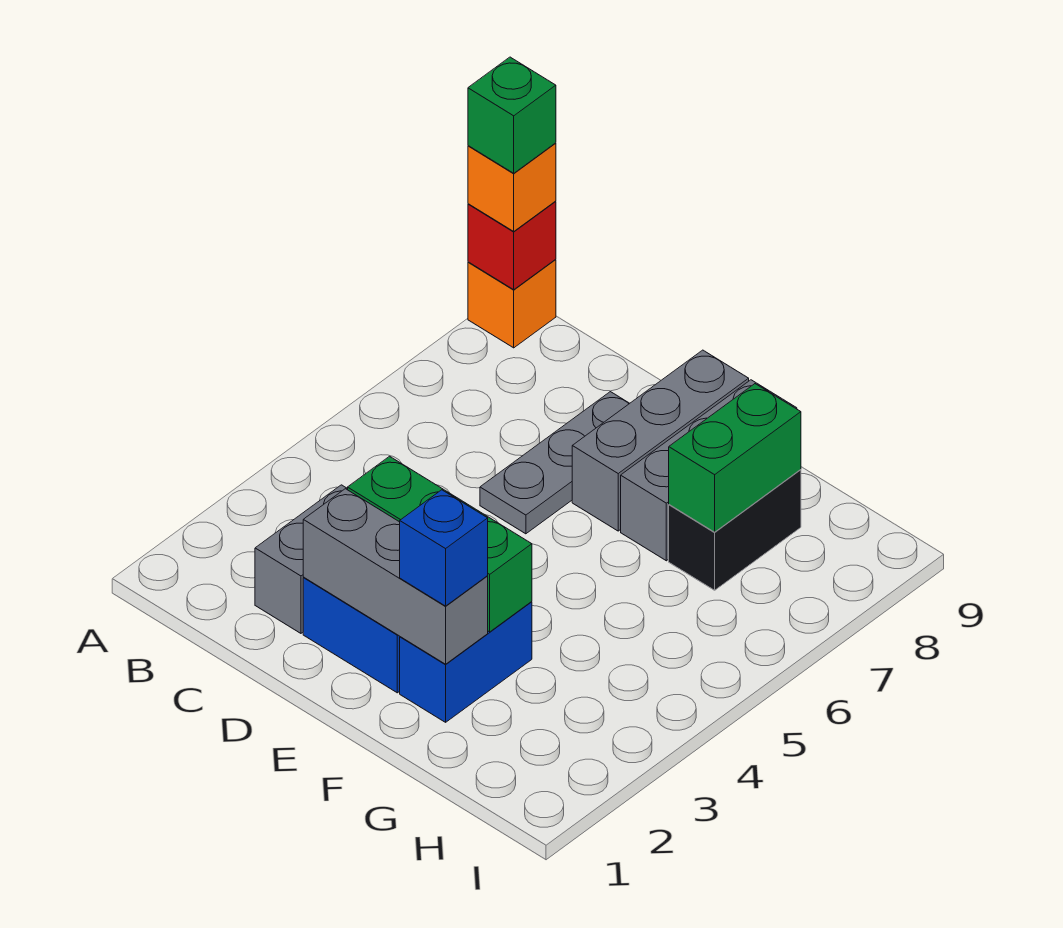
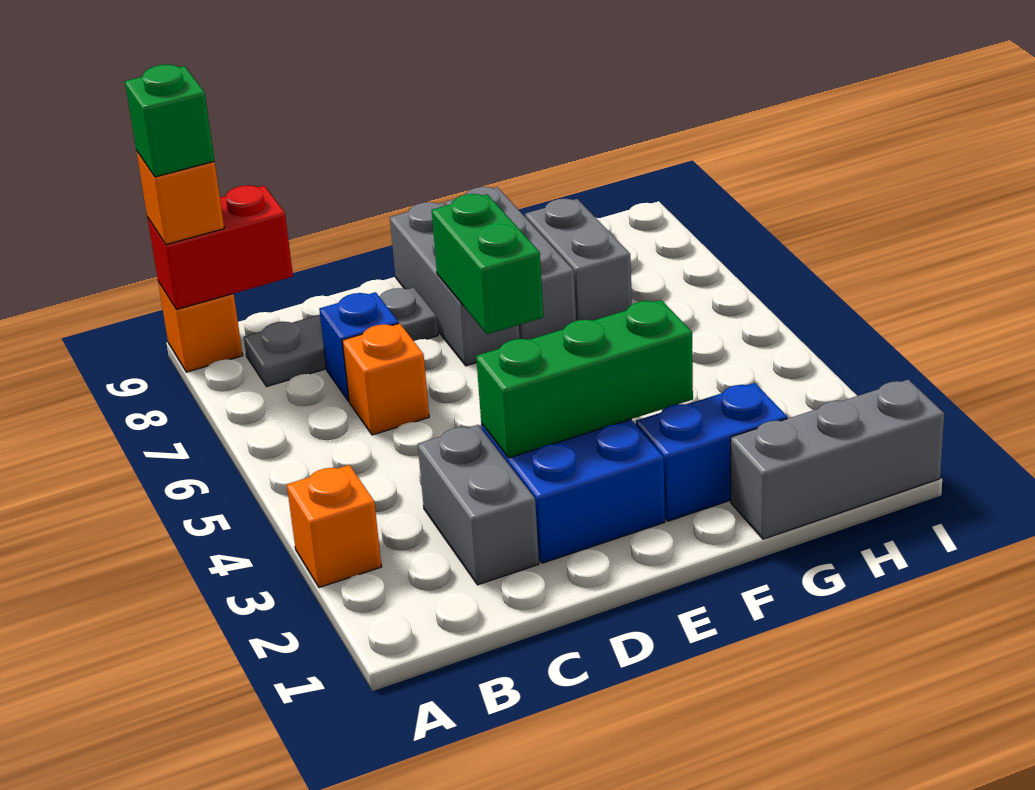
none -> orange 1x1 brick [287,465,382,588]
red 1x1 brick [468,201,556,290] -> red 1x2 brick [147,185,293,310]
none -> orange 1x1 brick [342,323,429,435]
grey 1x3 brick [303,489,488,664] -> grey 1x3 brick moved to [731,380,944,539]
grey 1x3 plate [480,392,630,534] -> grey 1x3 plate turned to [244,288,438,387]
blue 1x2 brick [400,602,532,722] -> blue 1x2 brick turned to [636,383,787,521]
blue 1x1 brick [400,490,488,606] -> blue 1x1 brick moved to [319,292,399,401]
black 1x2 brick [669,470,801,590] -> grey 1x2 brick [525,199,632,321]
green 1x2 brick [669,384,801,532] -> green 1x2 brick moved to [432,194,543,334]

